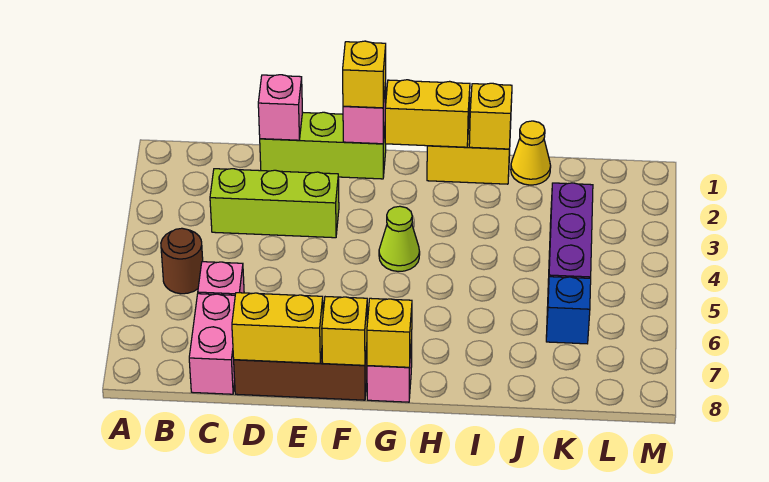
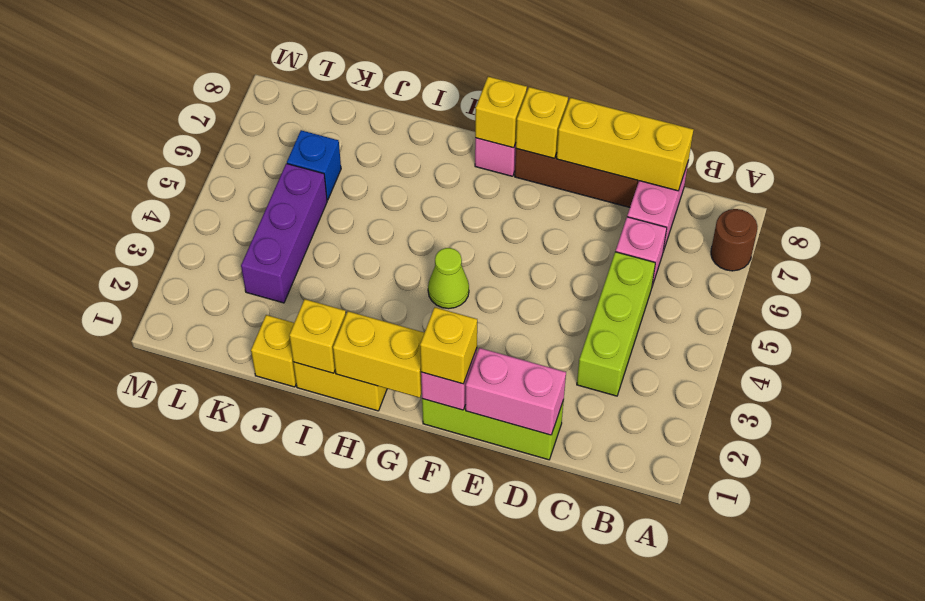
brown 1x1 round brick [161,228,203,294] -> brown 1x1 round brick moved to [711,209,758,271]
lime 1x3 brick [210,169,339,238] -> lime 1x3 brick turned to [577,252,655,396]
pink 1x1 brick [258,75,303,140] -> pink 1x2 brick [466,348,566,435]
yellow 1x2 brick [232,293,323,363] -> yellow 1x3 brick [557,98,694,191]
yellow 1x1 cone [511,121,551,185] -> yellow 1x1 brick [251,315,296,387]

